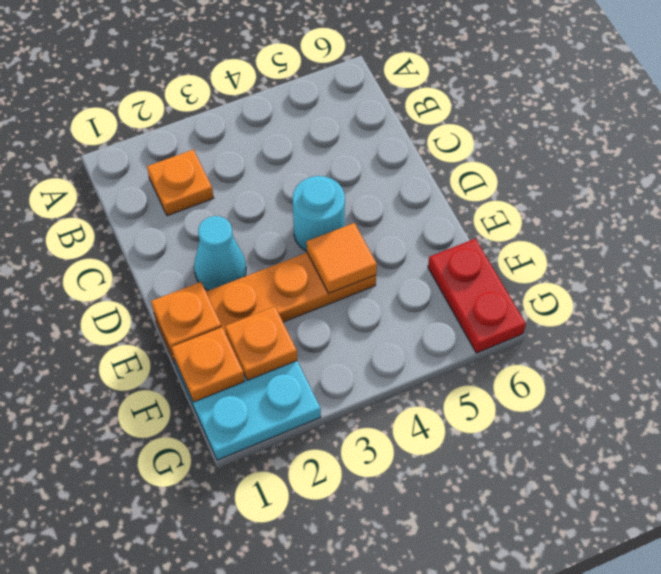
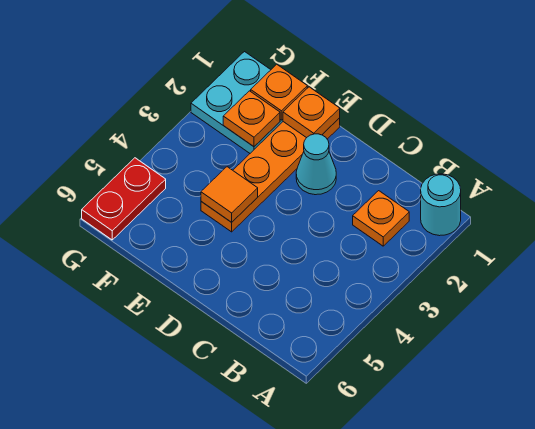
cyan 1x1 round brick [293,176,345,251] -> cyan 1x1 round brick moved to [421,174,461,236]
red 1x2 plate [428,239,526,353] -> red 1x2 plate turned to [82,158,166,240]

